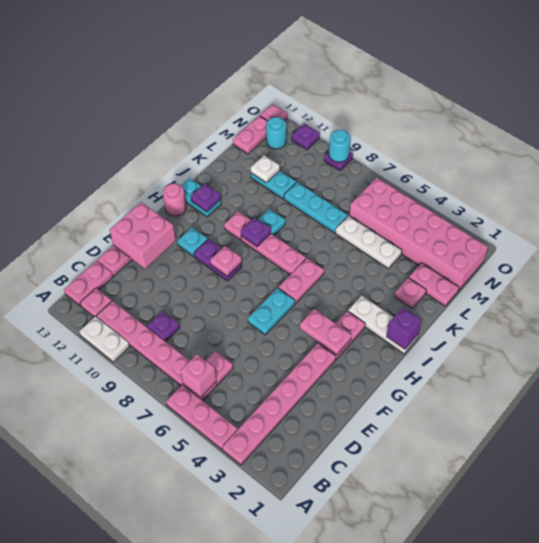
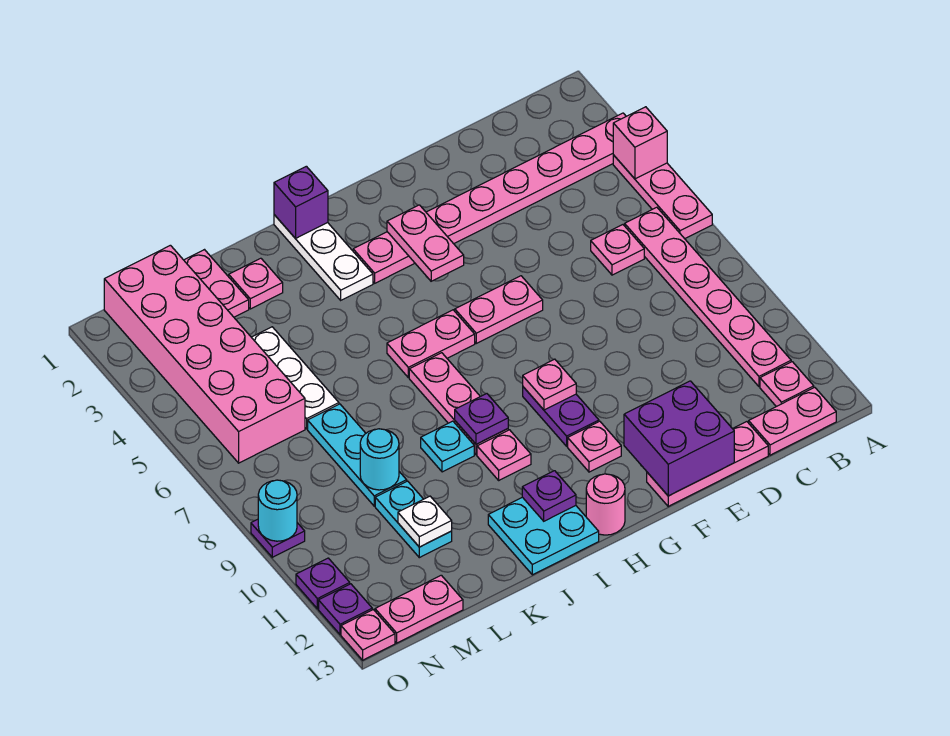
white 1x2 plate [79,316,130,362] -> none
pink 1x1 brick [181,354,216,397] -> pink 1x1 brick moved to [613,107,667,179]
purple 1x1 plate [147,311,180,342] -> purple 1x1 plate moved to [319,584,372,635]
pink 2x2 brick [110,202,176,268] -> purple 2x2 brick [624,381,734,496]
cyan 1x2 plate [248,288,295,335] -> pink 1x2 plate [455,276,543,343]
cyan 1x1 plate [177,228,208,257] -> pink 1x1 plate [568,421,621,472]
cyan 1x2 plate [181,178,221,217] -> cyan 2x2 plate [488,497,599,575]
cyan 1x1 round brick [266,117,286,149] -> cyan 1x1 round brick moved to [360,429,399,490]

